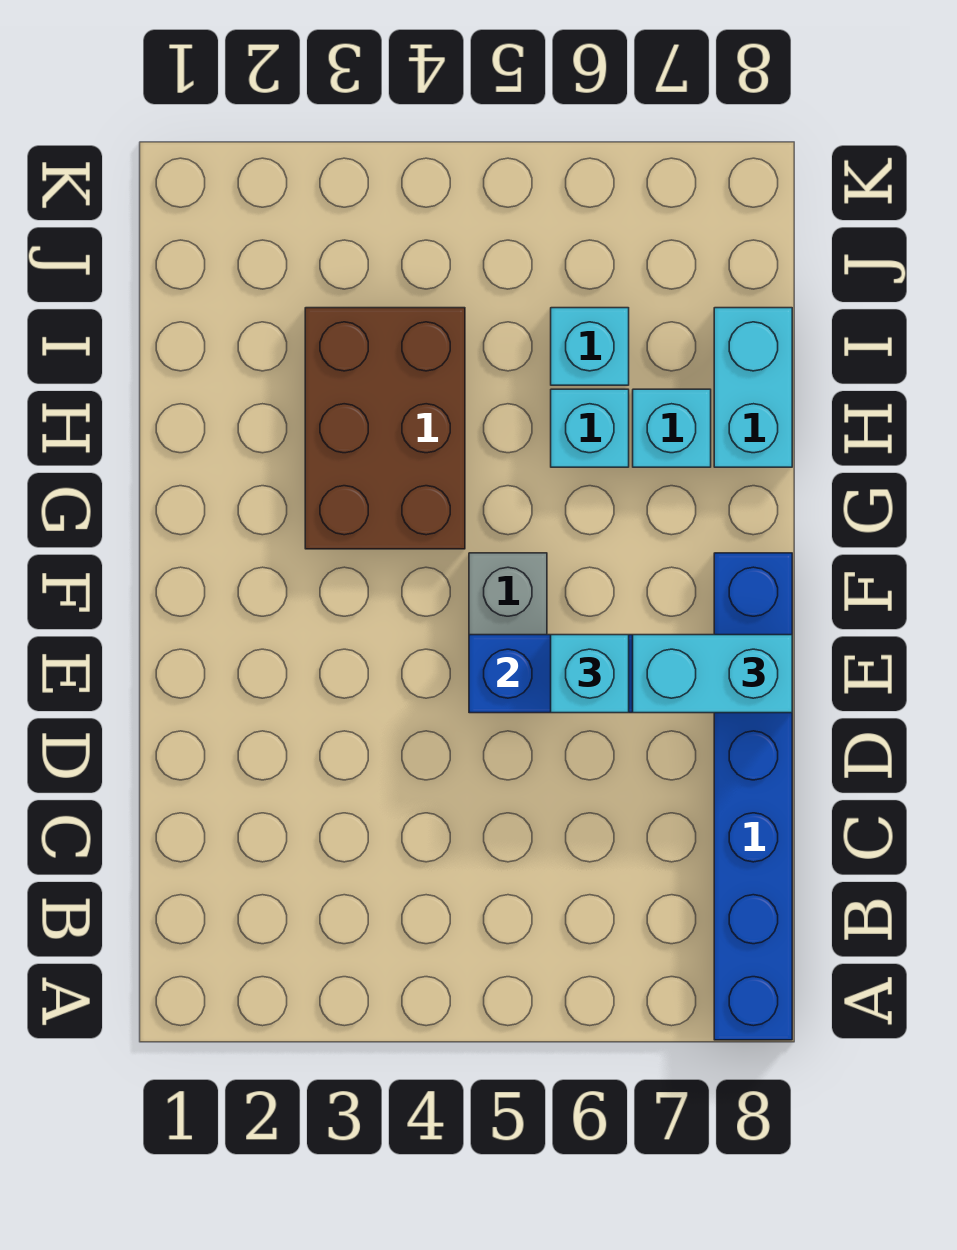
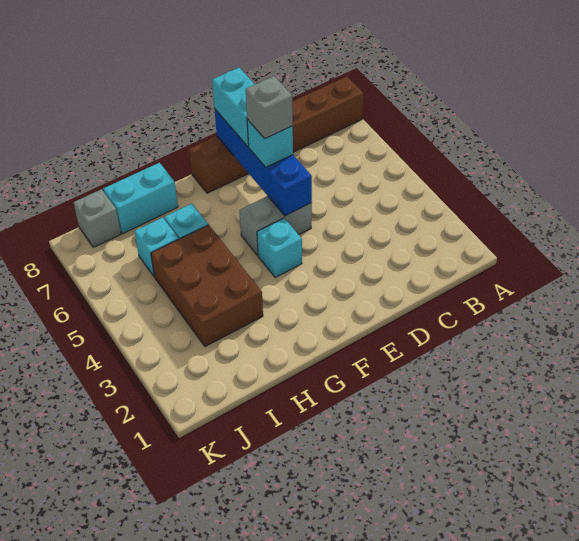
blue 1x6 brick [714,553,792,1040] -> brown 1x6 brick [189,76,364,193]
none -> grey 1x1 brick [246,76,293,139]
brown 2x3 brick [305,308,465,549] -> brown 2x3 brick turned to [151,225,263,347]
cyan 1x1 brick [633,389,711,467] -> cyan 1x1 brick moved to [257,218,302,278]
none -> grey 1x1 brick [74,189,121,247]

